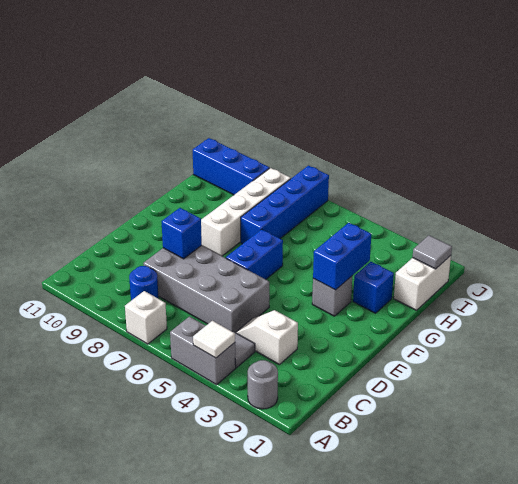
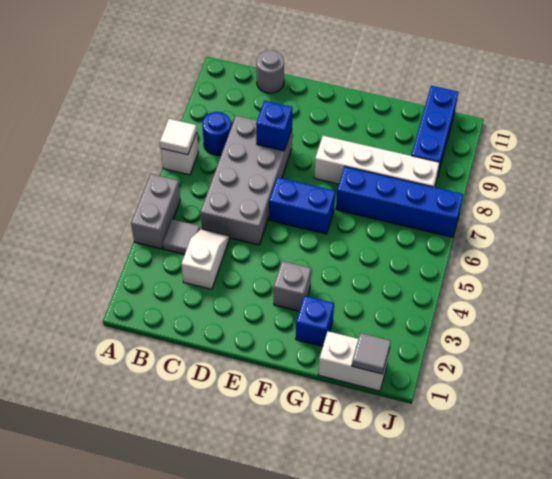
grey 1x1 round brick [248,360,278,409] -> grey 1x1 round brick moved to [256,50,284,93]
white 1x1 tile [193,321,235,358] -> white 1x1 tile moved to [160,119,197,155]
blue 1x2 brick [313,223,371,290] -> none

